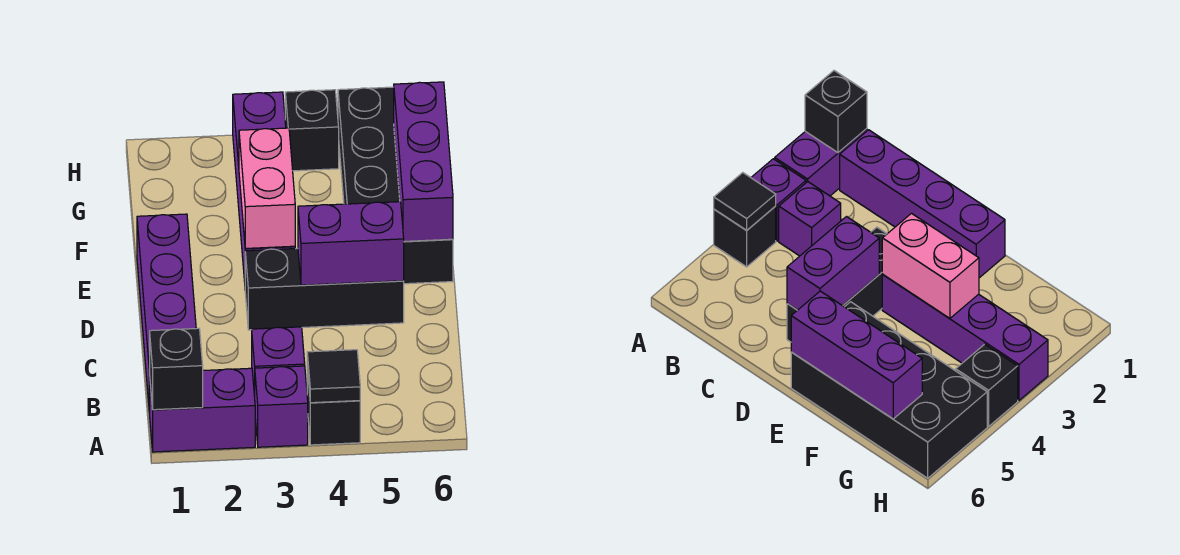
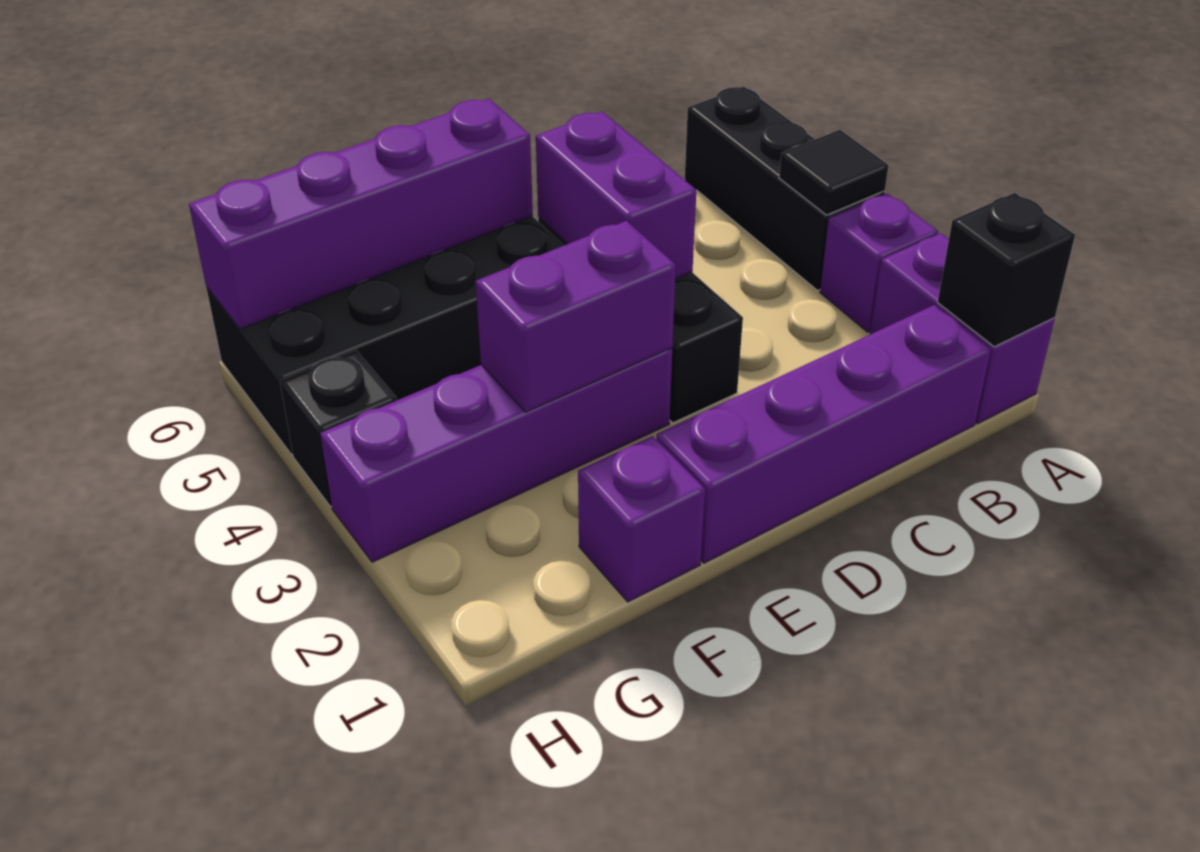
black 1x1 brick [307,368,360,445] -> black 1x3 brick [685,87,885,290]
purple 1x1 brick [252,327,305,396] -> purple 1x1 brick moved to [578,436,705,602]
pink 1x2 brick [239,128,295,248] -> purple 1x2 brick [476,221,676,412]
purple 1x3 brick [394,82,453,241] -> purple 1x4 brick [189,99,533,329]

